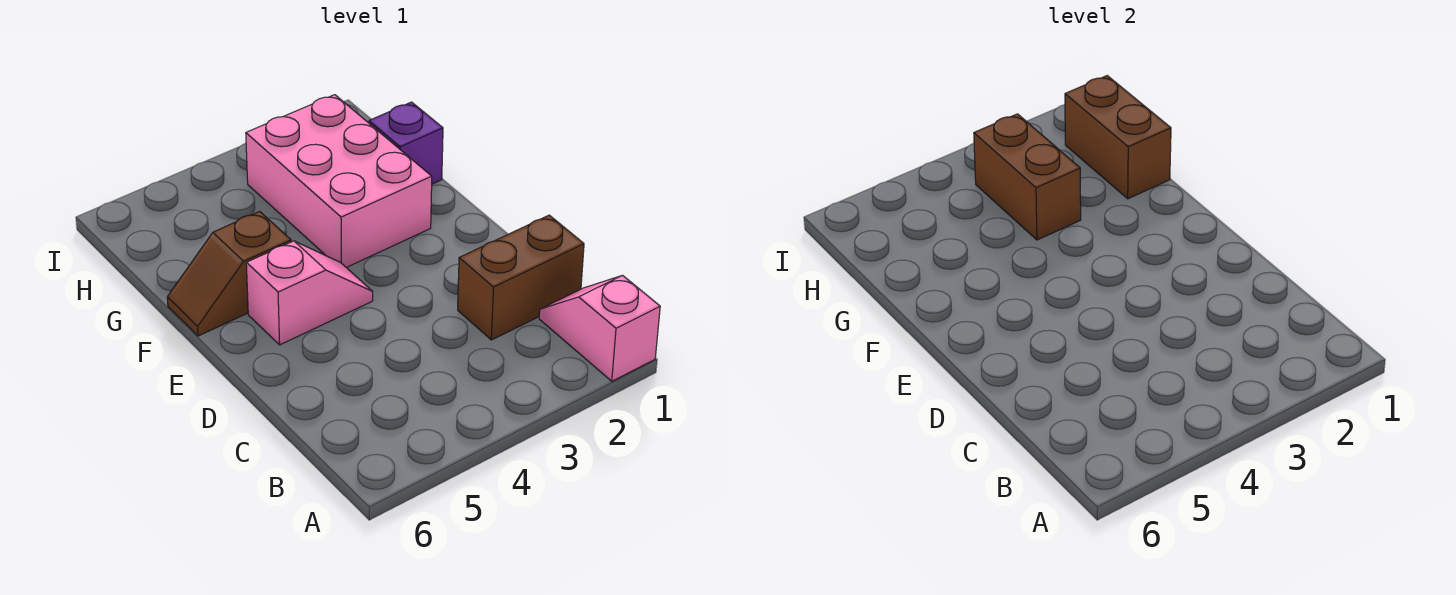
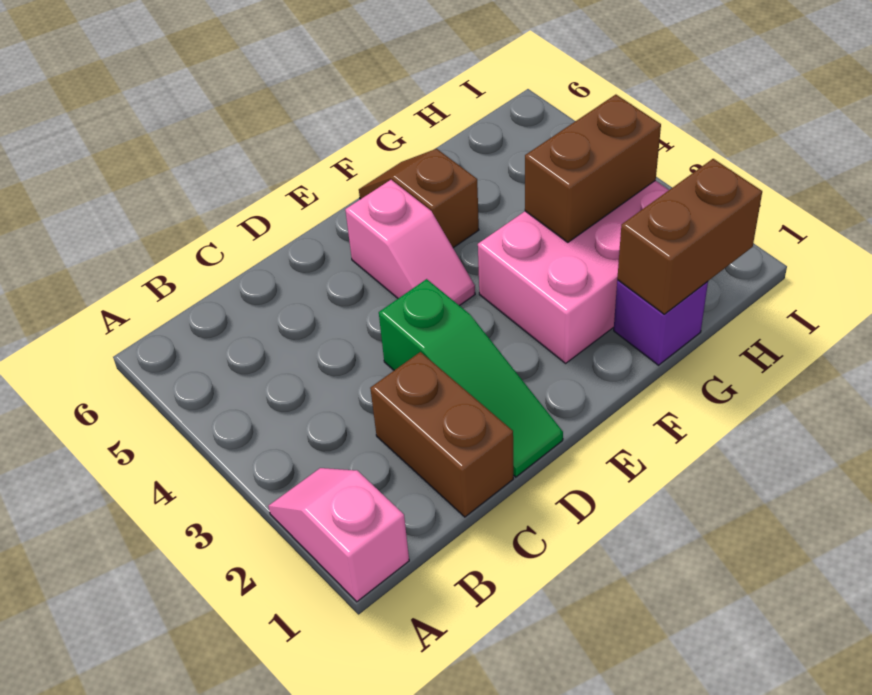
pink 1x2 slope [539,275,660,381] -> pink 1x2 slope turned to [268,468,409,602]
none -> green 1x3 slope [379,279,563,477]

